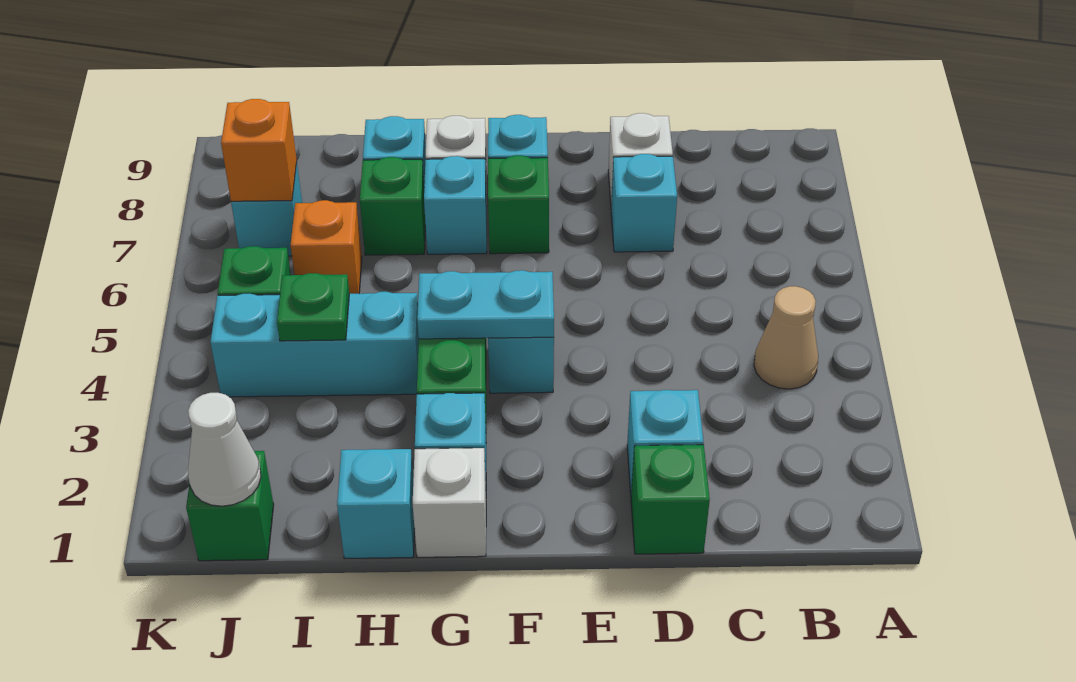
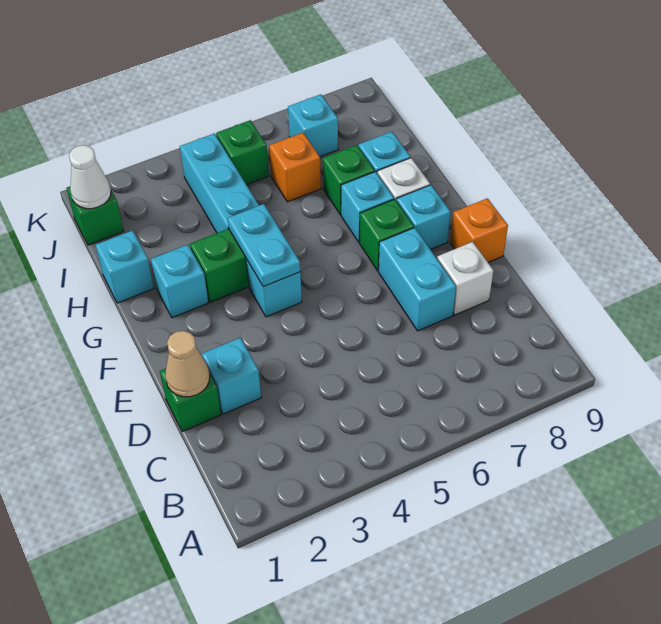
tan 1x1 cone [754,286,818,389] -> tan 1x1 cone moved to [165,331,210,397]
cyan 1x1 brick [611,154,677,252] -> cyan 1x2 brick [379,228,456,331]
white 1x1 brick [413,448,486,557] -> none
green 1x1 plate [277,273,349,341] -> none
orange 1x1 brick [221,99,297,201] -> orange 1x1 brick moved to [450,198,508,262]

